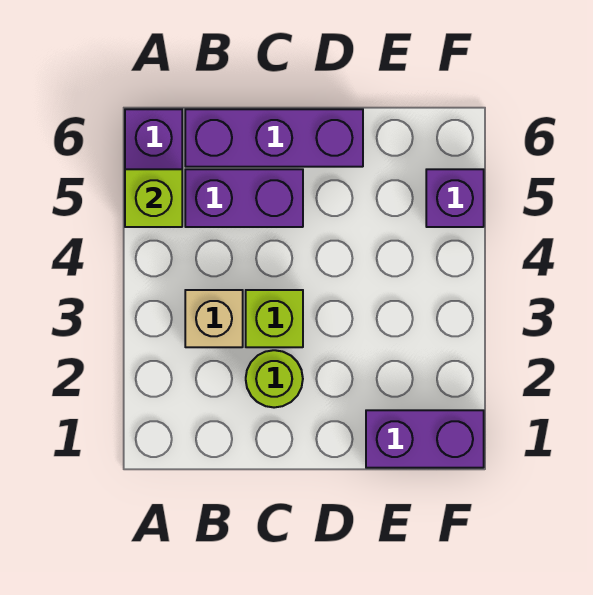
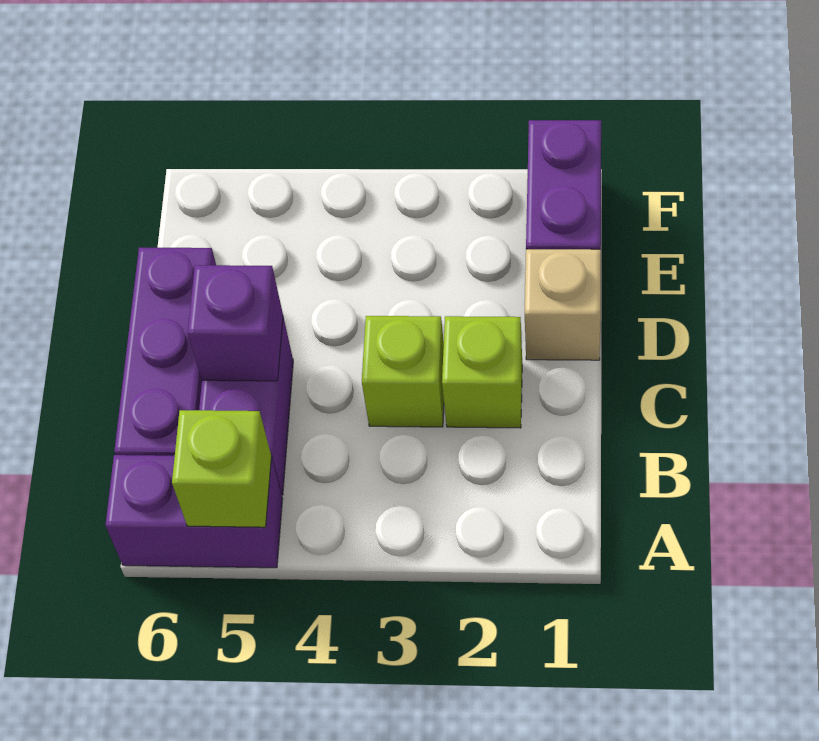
tan 1x1 brick [185,290,243,347] -> tan 1x1 brick moved to [525,249,601,360]
lime 1x1 round brick [246,350,303,408] -> lime 1x1 brick [442,316,522,428]
purple 1x1 brick [426,169,484,227] -> purple 1x1 brick moved to [188,265,283,381]

